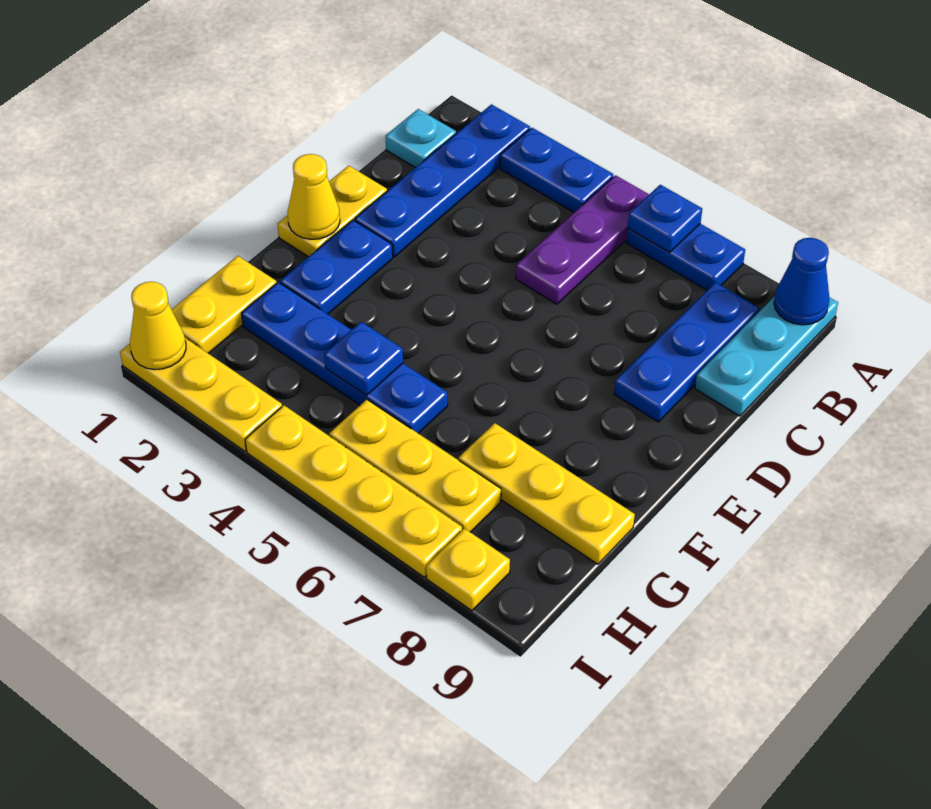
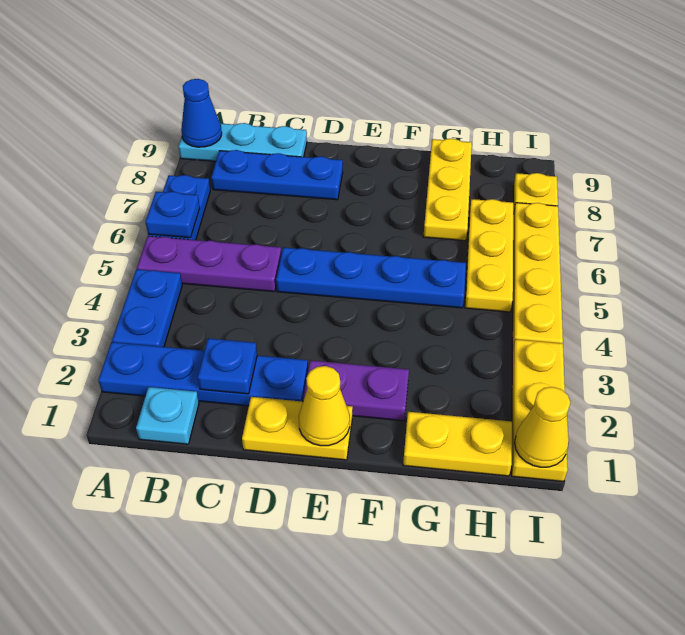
blue 1x2 plate [280,220,393,314] -> purple 1x2 plate [303,360,409,421]
blue 1x4 plate [241,282,448,433] -> blue 1x4 plate turned to [276,247,466,308]
blue 1x1 plate [324,322,403,395] -> blue 1x1 plate moved to [198,338,257,394]

